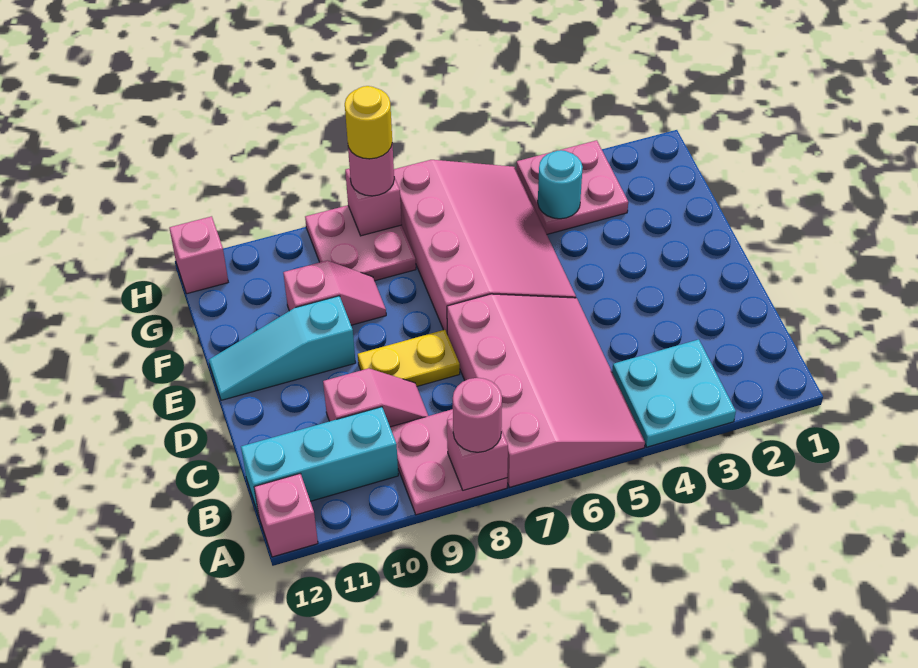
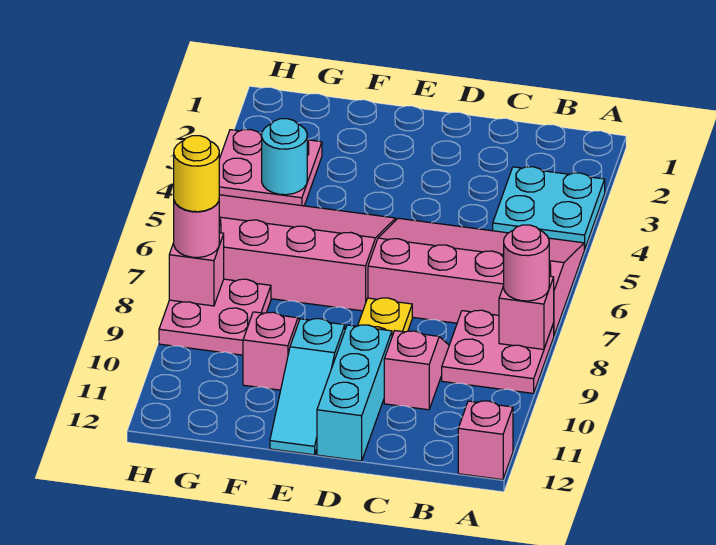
cyan 1x3 brick [241,407,398,514] -> cyan 1x3 brick moved to [317,325,392,461]
pink 1x1 brick [169,216,228,294] -> none

